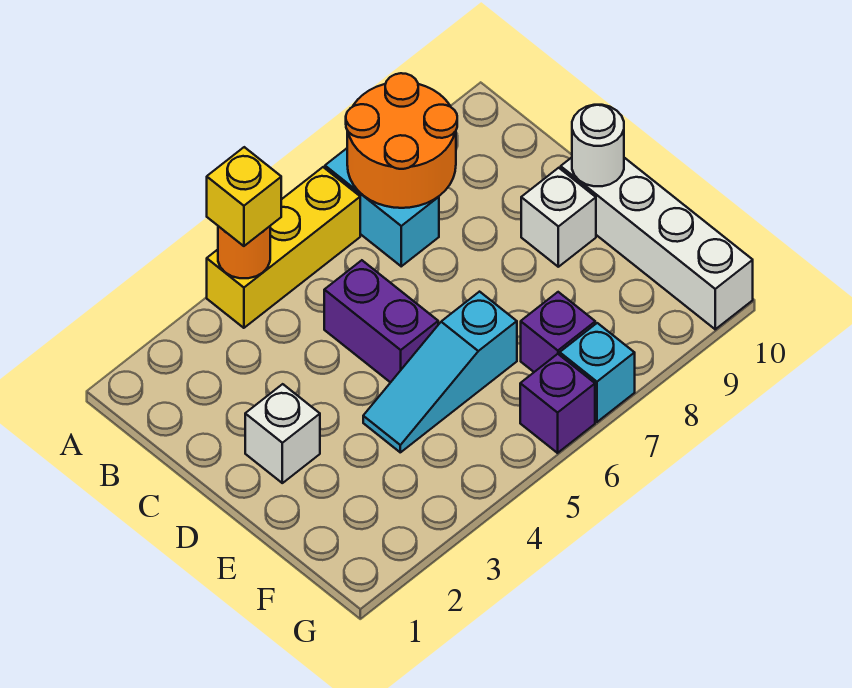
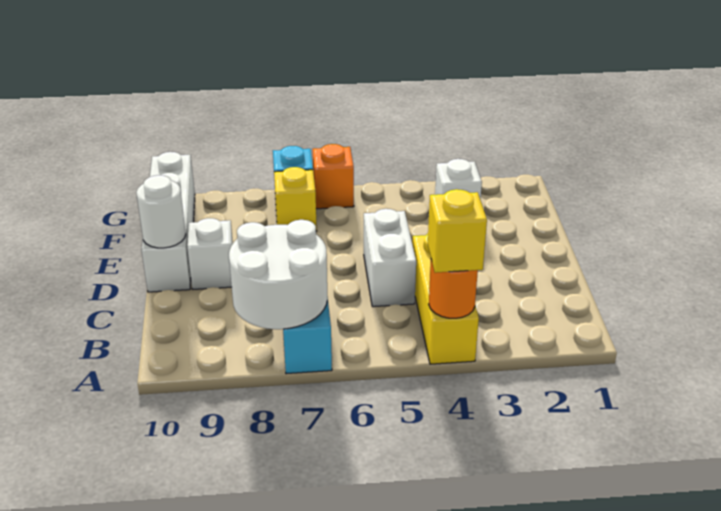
yellow 1x3 brick [207,167,360,328] -> yellow 1x3 brick turned to [412,234,479,364]
orange 2x2 round brick [346,73,457,208] -> white 2x2 round brick [229,220,327,329]
purple 1x2 brick [324,260,438,383] -> white 1x2 brick [364,209,416,307]
white 1x1 brick [245,384,320,483] -> white 1x1 brick moved to [435,159,482,200]
cyan 1x3 slope [363,292,517,452] -> none
purple 1x1 brick [521,292,595,372] -> yellow 1x1 brick [274,167,317,231]
purple 1x1 brick [520,354,595,453] -> orange 1x1 brick [313,144,354,209]

